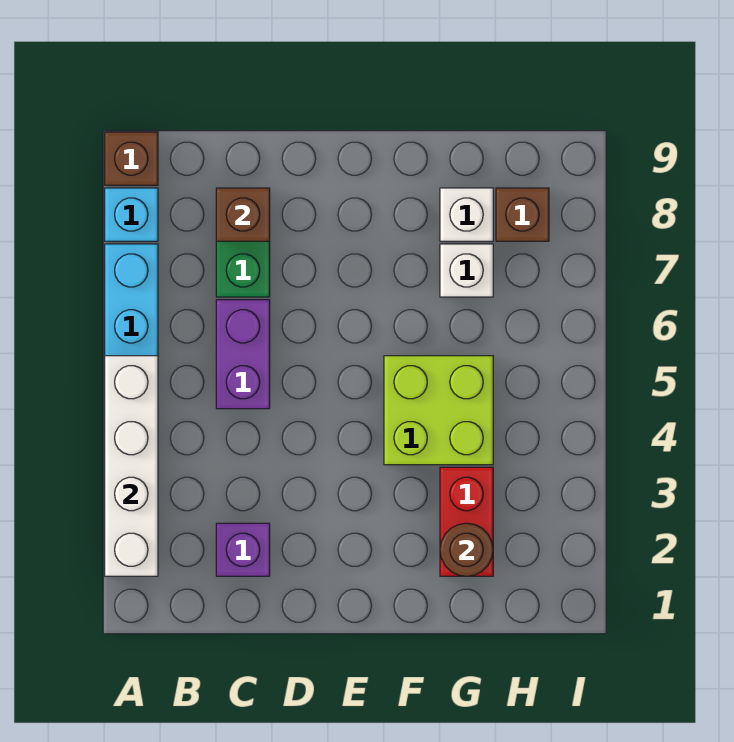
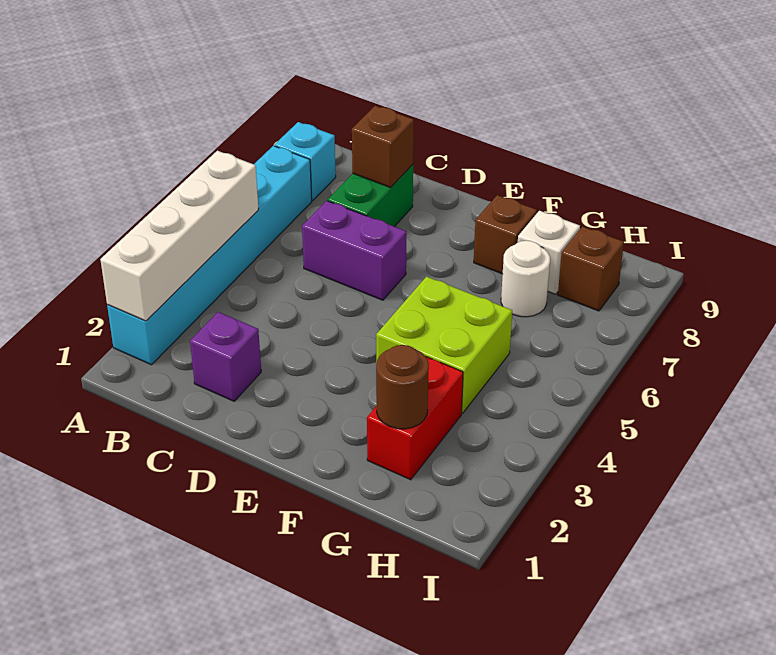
brown 1x1 brick [105,132,158,185] -> brown 1x1 brick moved to [474,195,537,274]
purple 1x2 brick [216,300,270,409] -> purple 1x2 brick turned to [302,201,406,300]
white 1x1 brick [440,244,493,297] -> white 1x1 round brick [501,241,550,317]

